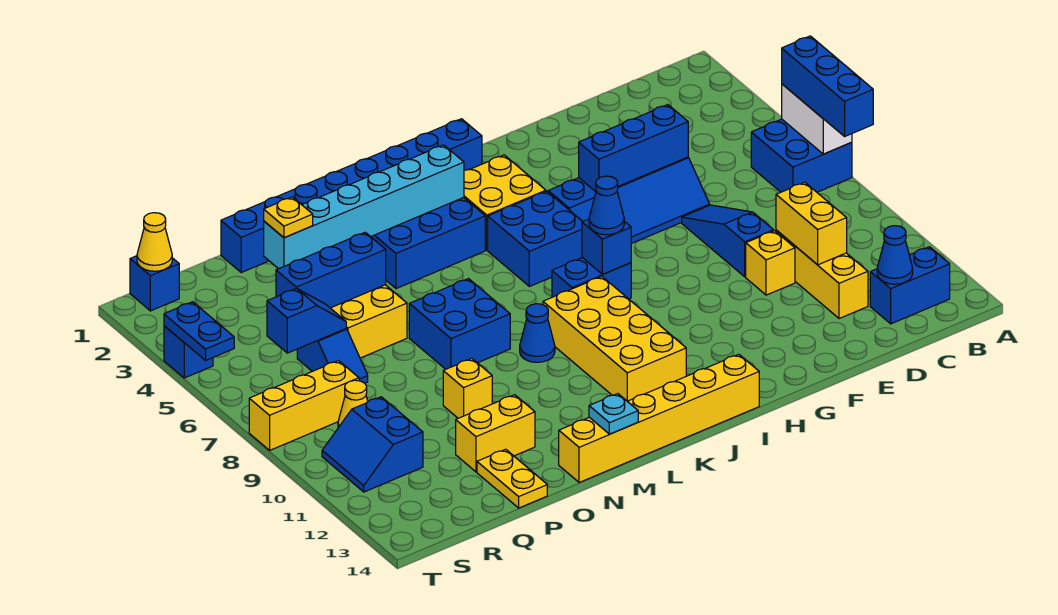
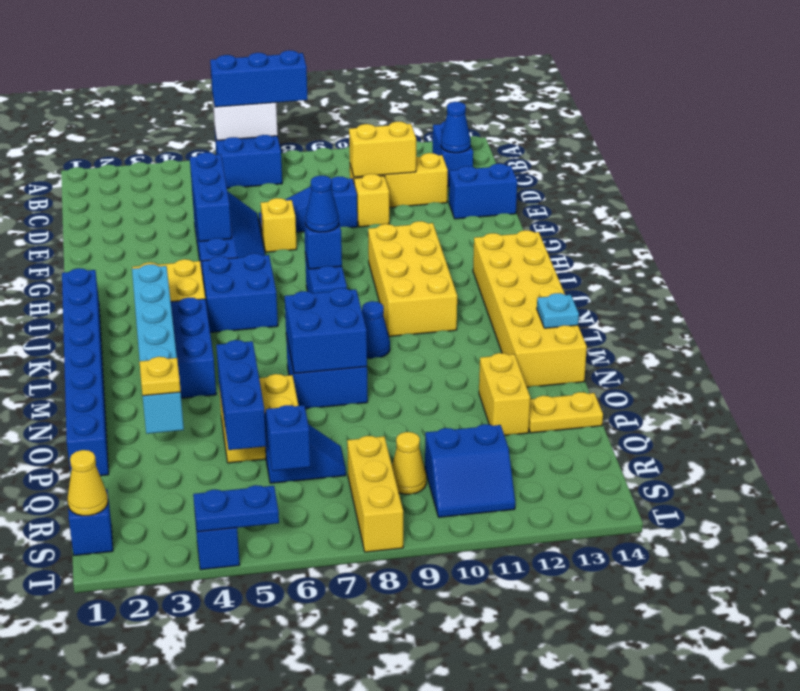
none -> blue 1x2 brick [449,164,517,219]
yellow 1x6 brick [559,354,759,483] -> yellow 2x6 brick [473,230,587,387]
yellow 2x4 brick [543,277,686,401] -> yellow 2x4 brick turned to [368,221,457,336]
none -> blue 2x2 brick [285,288,367,373]
yellow 1x1 brick [443,359,492,418] -> yellow 1x1 brick moved to [261,198,297,252]

